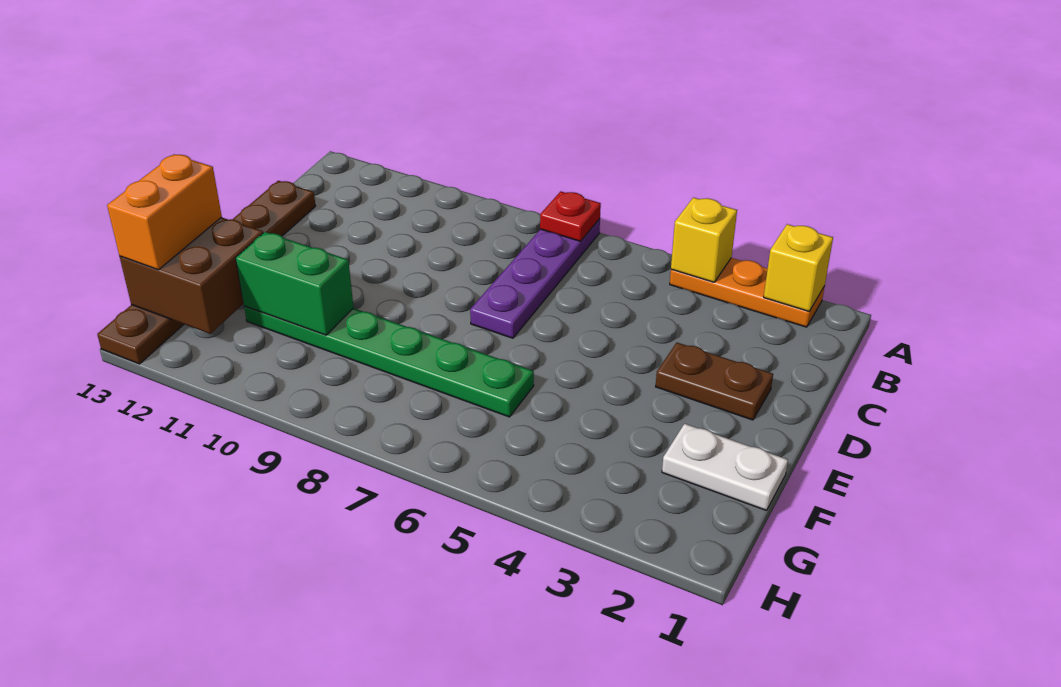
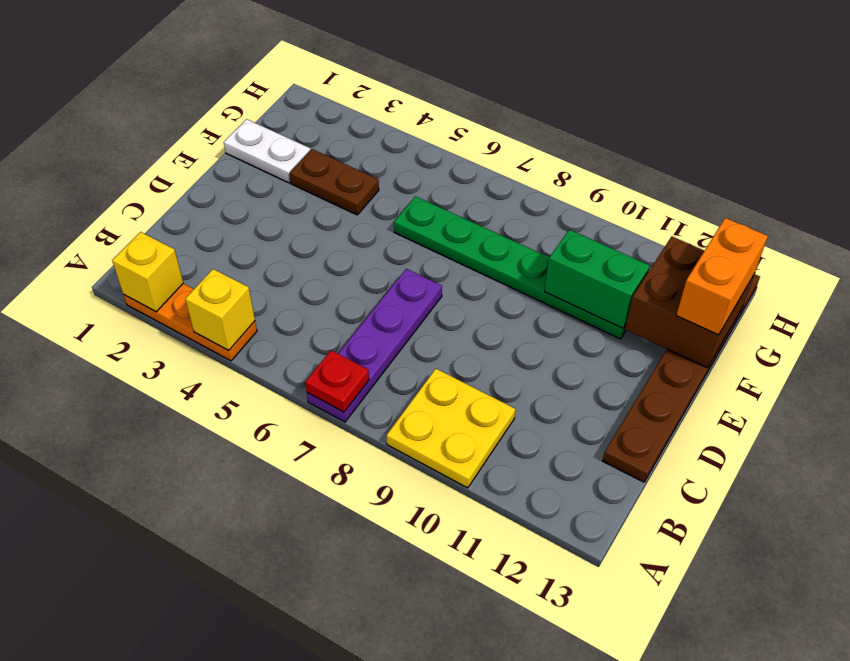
none -> yellow 2x2 plate [387,369,516,488]
brown 1x2 plate [656,343,773,420] -> brown 1x2 plate moved to [290,149,379,215]

